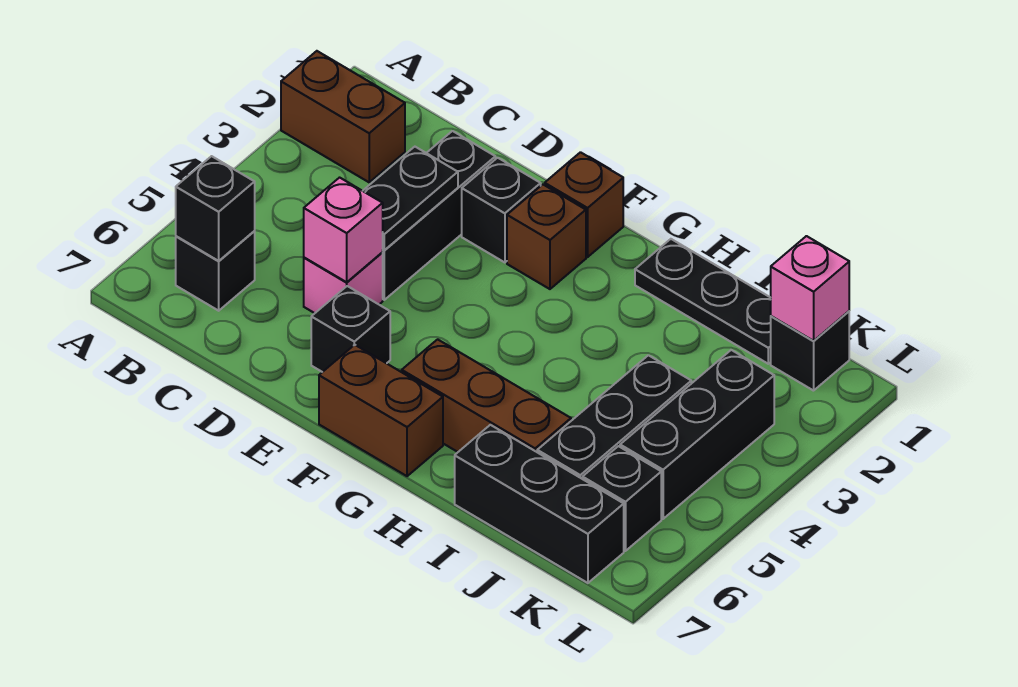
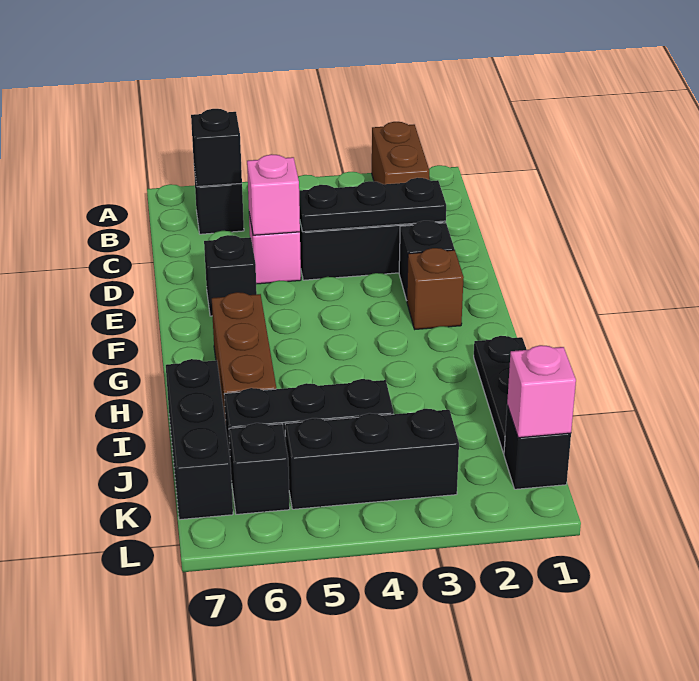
black 1x2 plate [363,147,458,250] -> black 1x3 plate [299,178,446,232]
brown 1x1 brick [545,152,623,257] -> none
brown 1x2 brick [319,345,443,476] -> none

